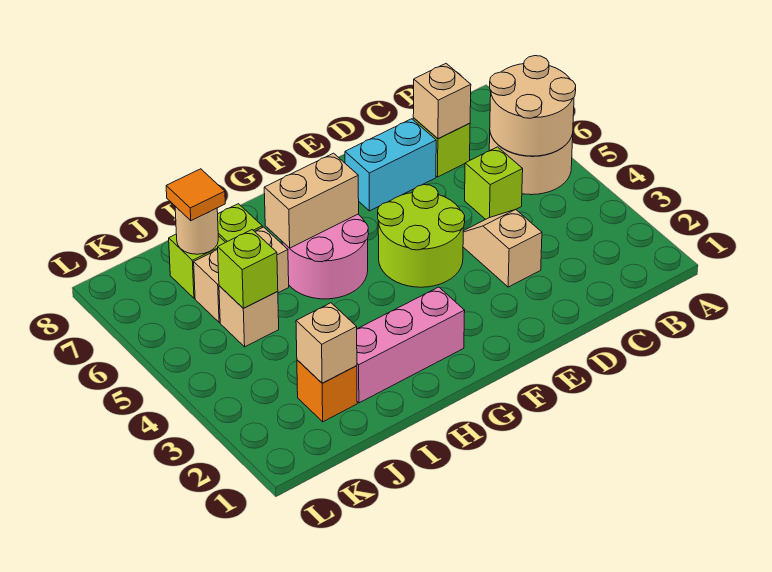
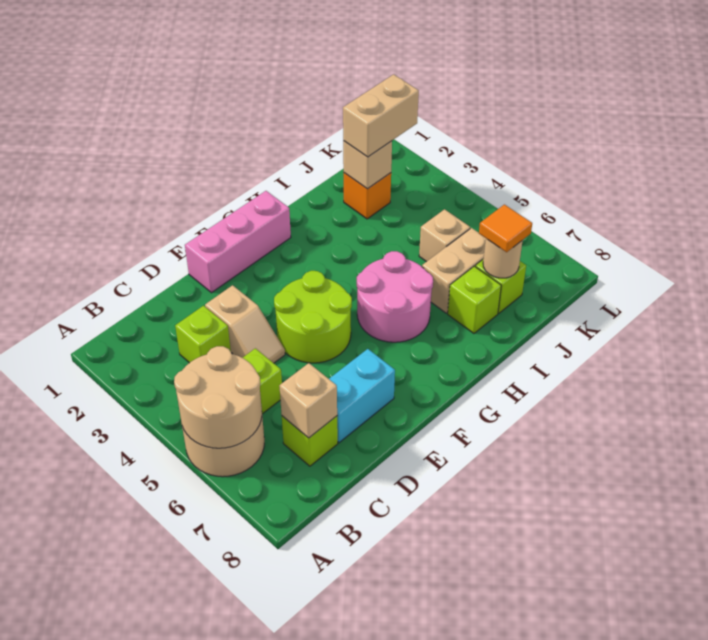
pink 1x3 brick [357,287,465,403] -> pink 1x3 brick moved to [185,191,291,293]
tan 1x2 brick [264,153,359,248] -> tan 1x2 brick moved to [343,74,419,157]
lime 1x1 brick [218,230,278,308] -> lime 1x1 brick moved to [175,306,231,363]

